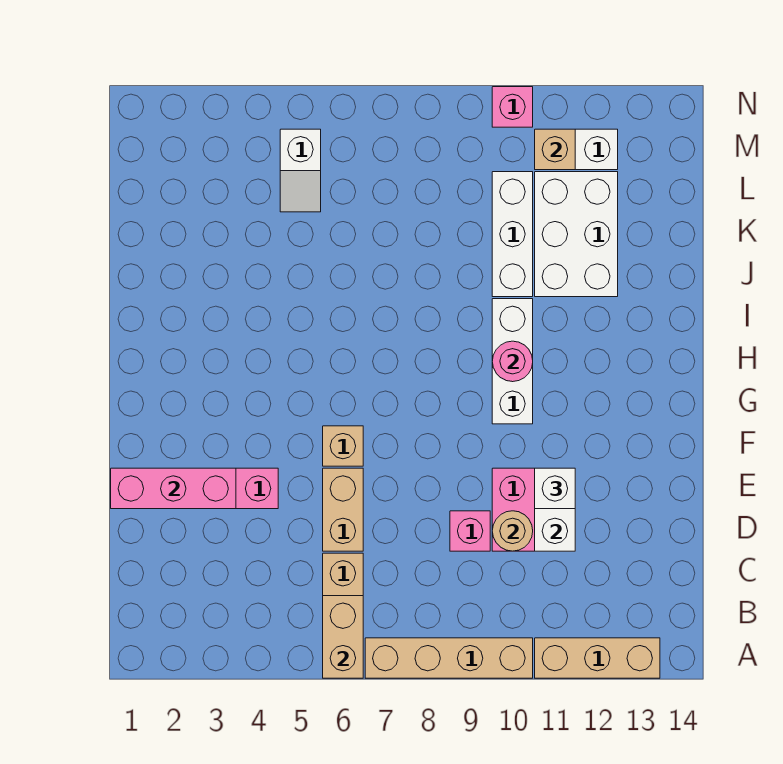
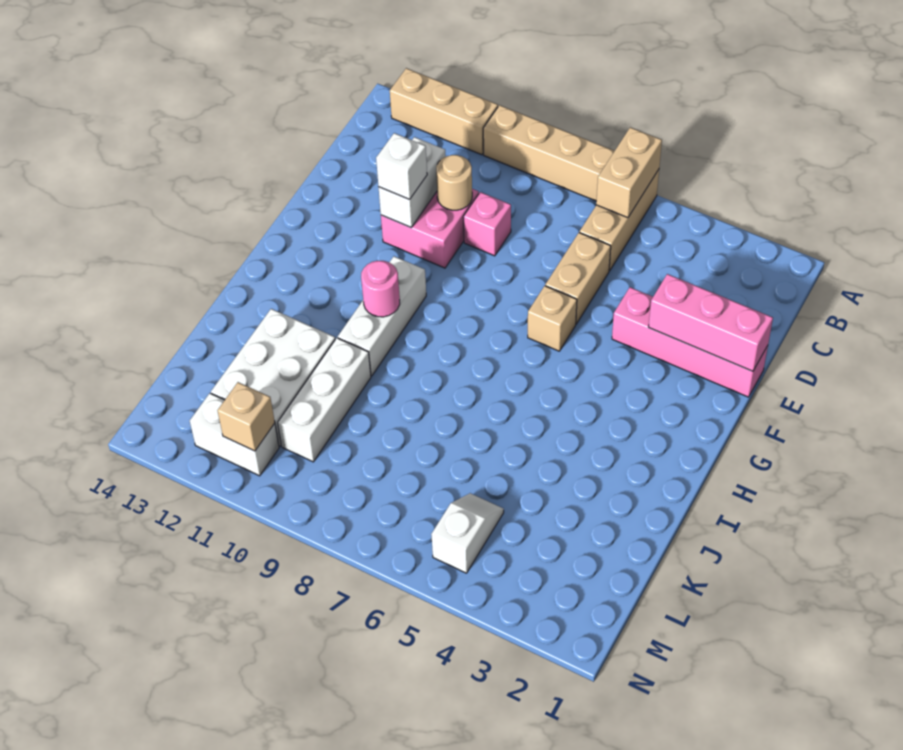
pink 1x1 brick [492,87,533,127] -> none

